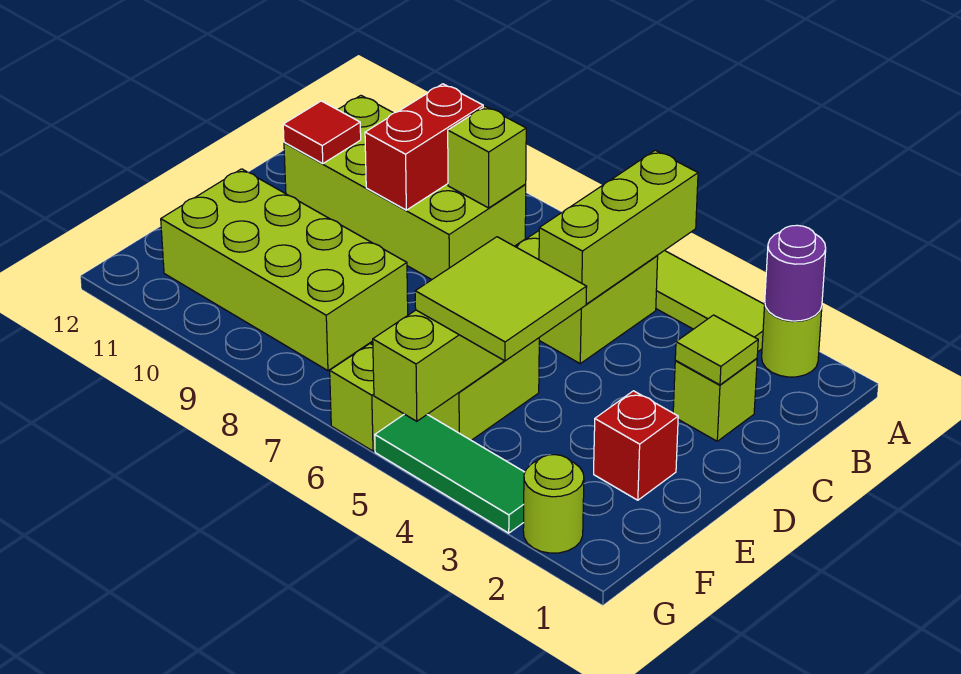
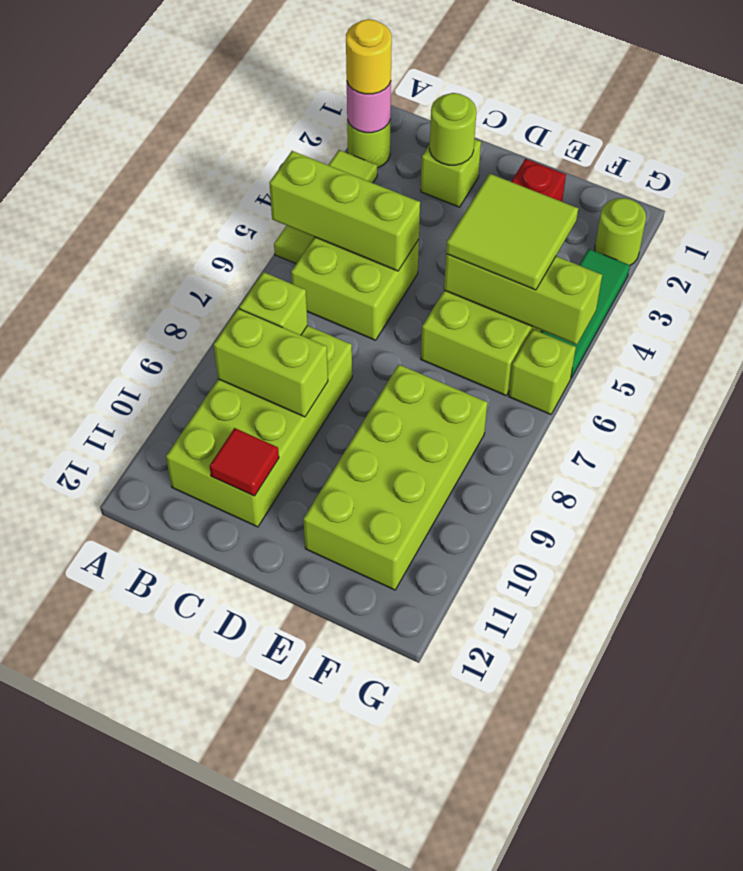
purple 1x1 round brick [765,225,826,321] -> pink 1x1 round brick [347,82,391,133]
none -> yellow 1x1 round brick [346,19,392,94]
red 1x2 brick [365,84,483,210] -> lime 1x2 brick [214,309,328,417]
lime 1x1 tile [675,315,758,385] -> lime 1x1 round brick [430,93,476,165]

